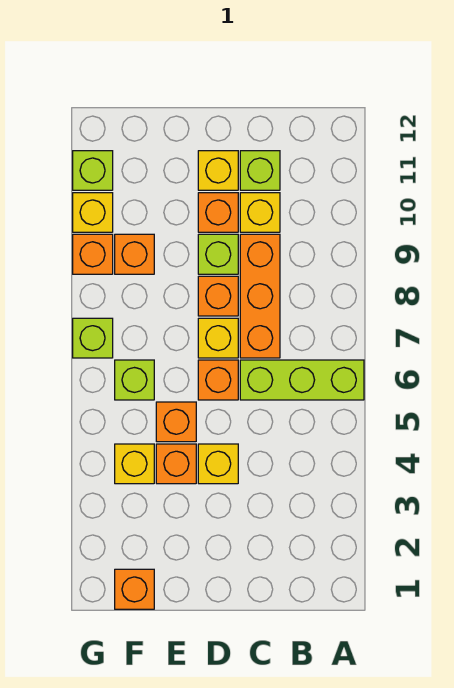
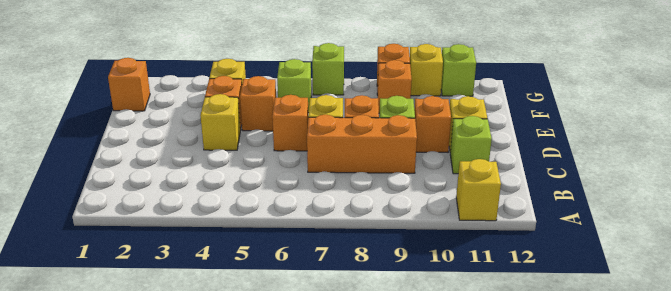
lime 1x3 brick [240,360,364,400] -> none
yellow 1x1 brick [240,193,280,232] -> yellow 1x1 brick moved to [456,159,501,221]

